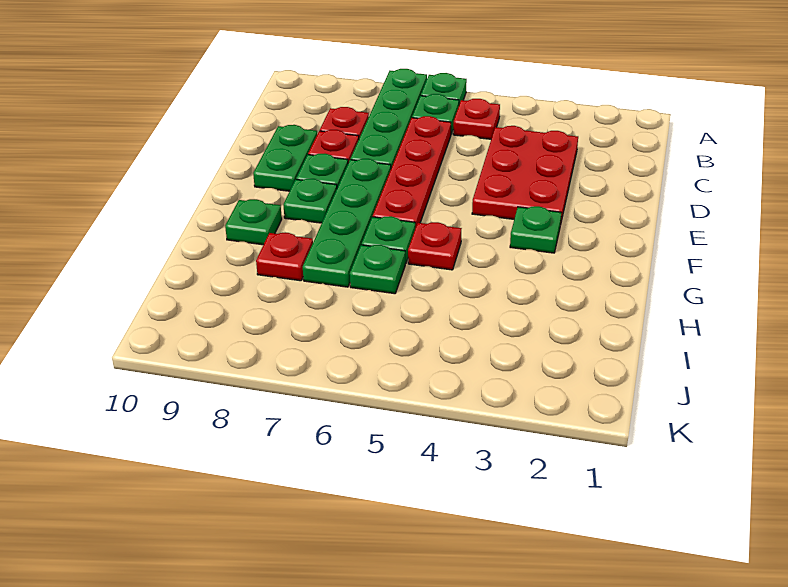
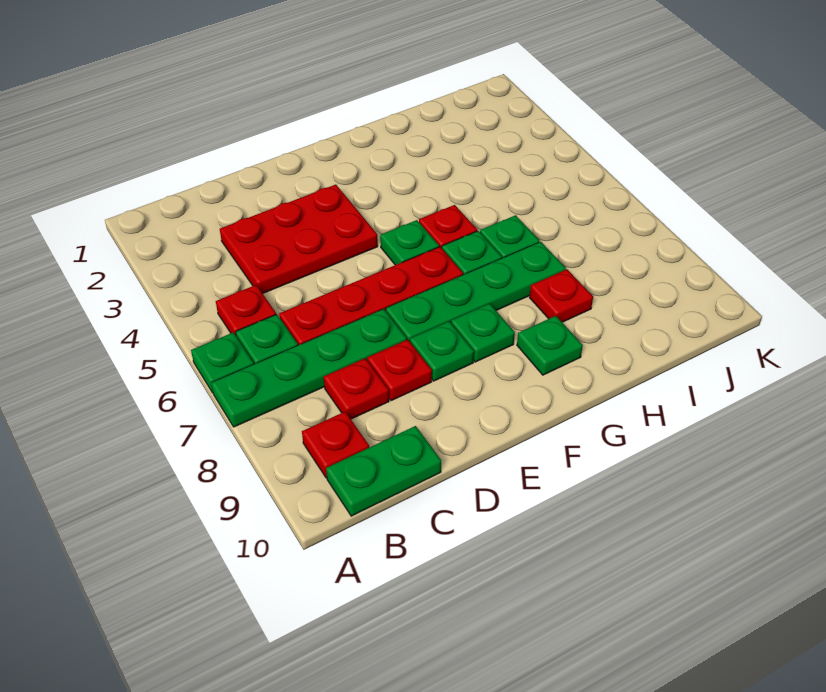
none -> red 1x1 plate [302,412,369,478]
green 1x2 plate [253,125,317,191] -> green 1x2 plate moved to [326,426,441,516]
green 1x1 plate [510,206,561,253] -> green 1x1 plate moved to [380,220,439,265]

